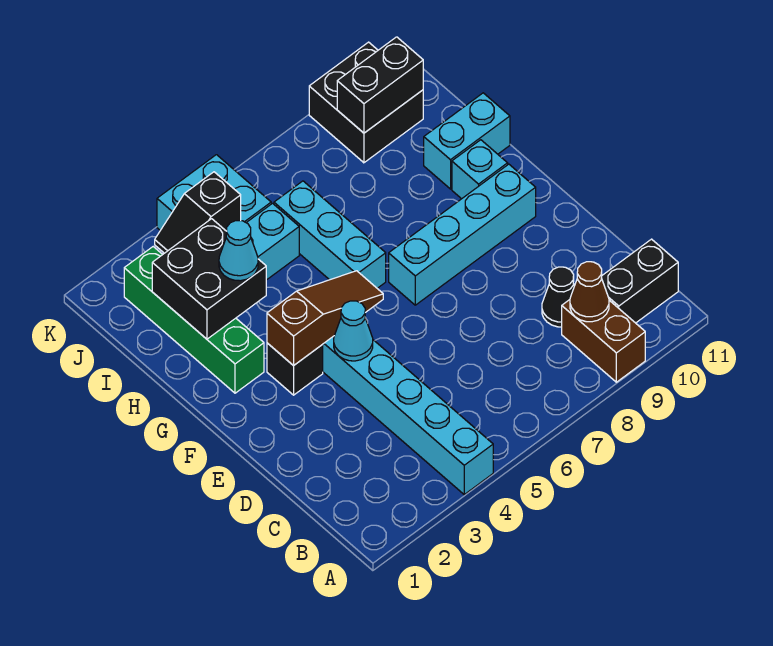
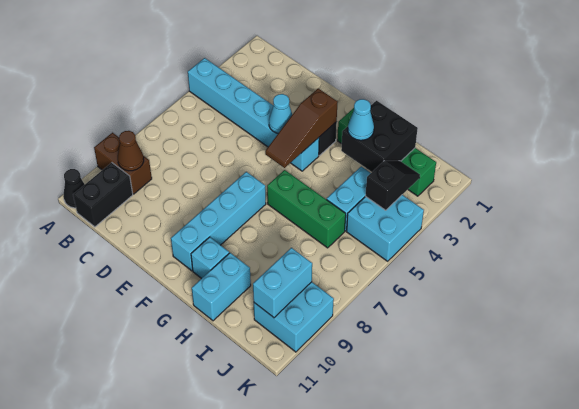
black 1x1 cone [542,267,574,327] -> black 1x1 cone moved to [63,169,85,208]
cyan 1x3 brick [274,181,386,288] -> green 1x3 brick [267,170,346,248]
black 2x2 brick [309,42,423,163] -> cyan 2x2 brick [254,282,334,352]
black 1x2 brick [337,37,423,133] -> cyan 1x2 brick [253,248,312,318]

